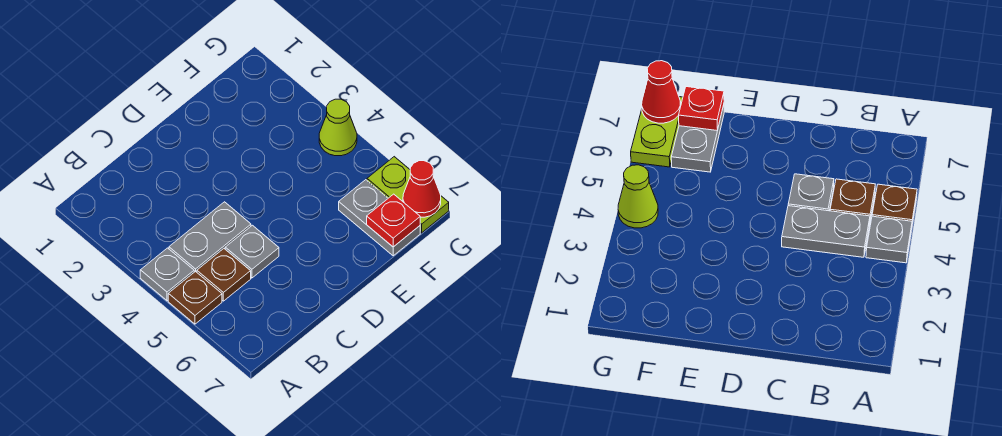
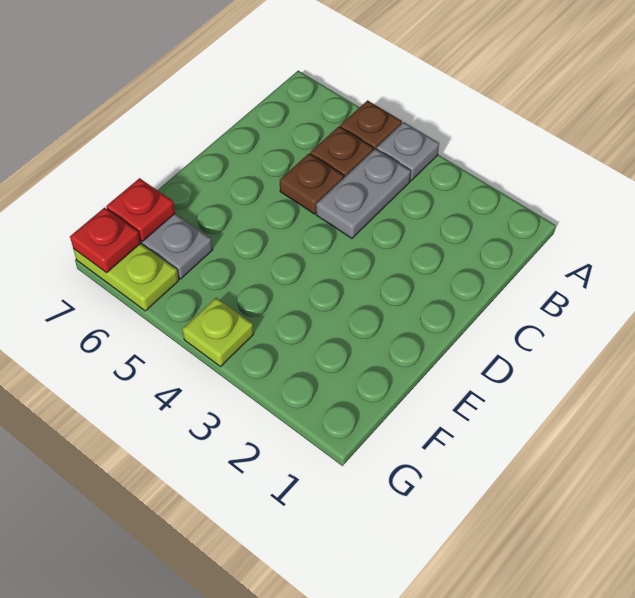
grey 1x1 plate [225,225,279,278] -> brown 1x1 plate [280,154,344,214]
lime 1x1 cone [319,99,357,156] -> lime 1x1 plate [182,298,254,367]
red 1x1 cone [403,161,441,217] -> red 1x1 plate [70,208,141,273]

